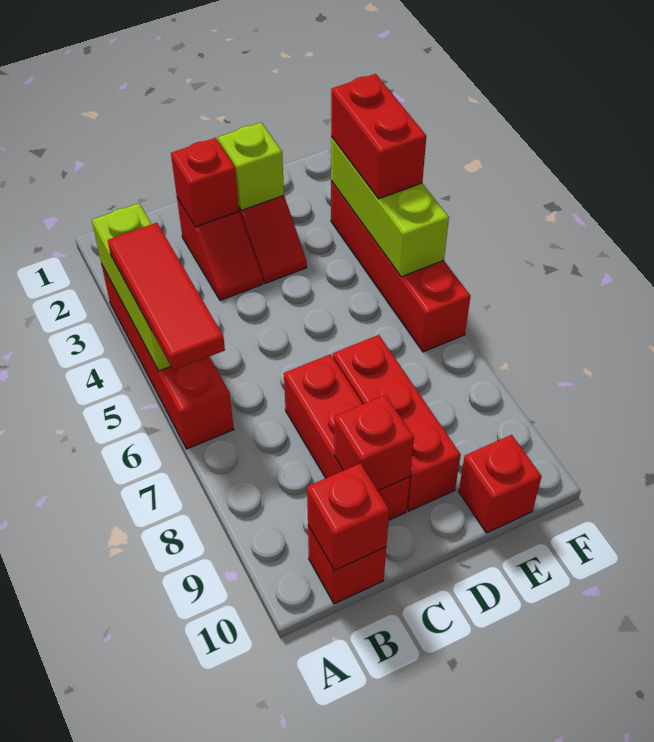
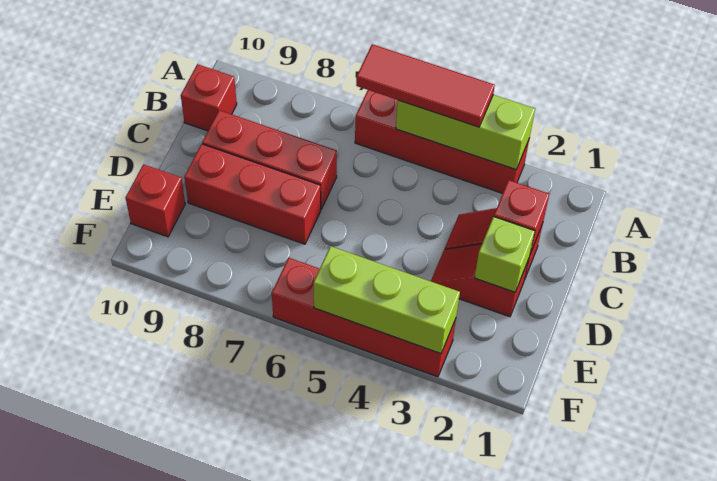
red 1x1 brick [307,463,389,571] -> none
red 1x1 brick [334,395,414,490] -> none
red 1x2 brick [331,74,426,199] -> none

